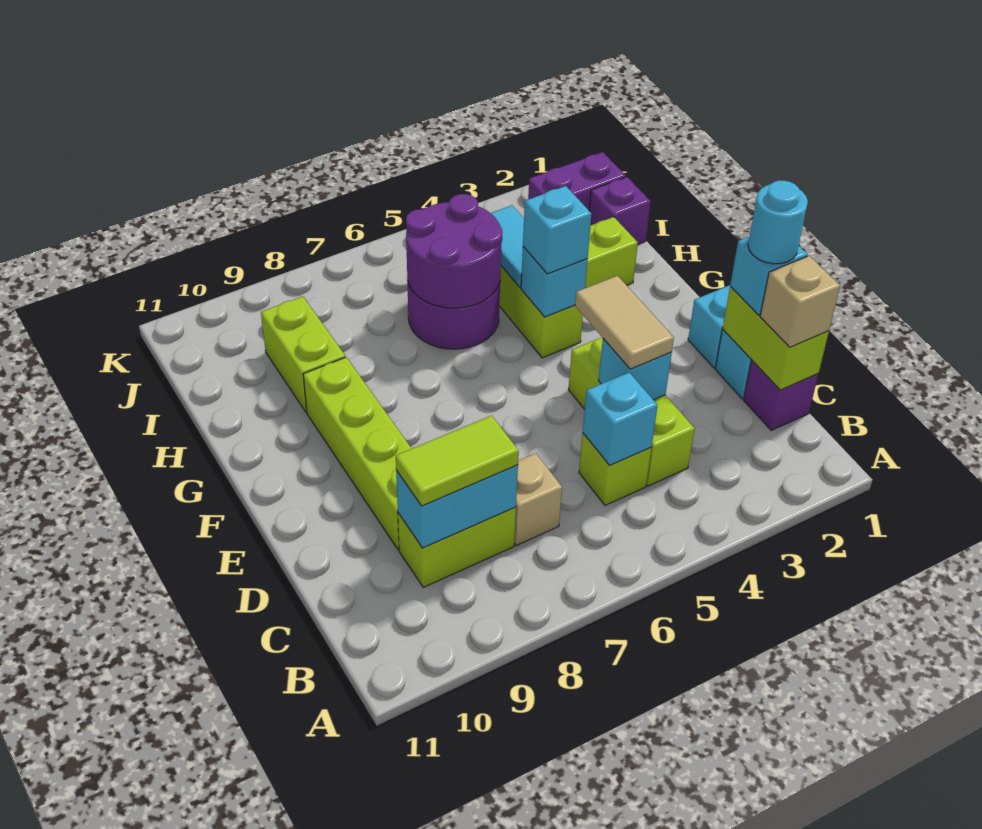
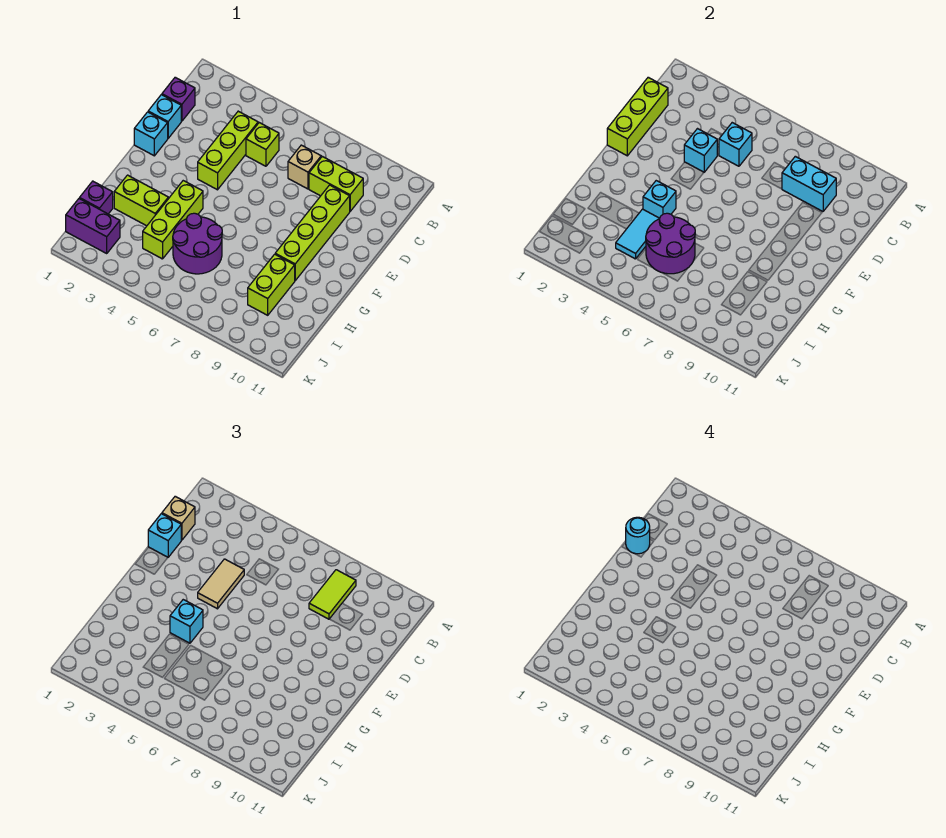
lime 1x2 brick [723,286,829,390] -> lime 1x3 brick [607,77,668,156]
lime 1x2 tile [396,416,519,506] -> lime 1x2 tile turned to [309,570,356,619]

